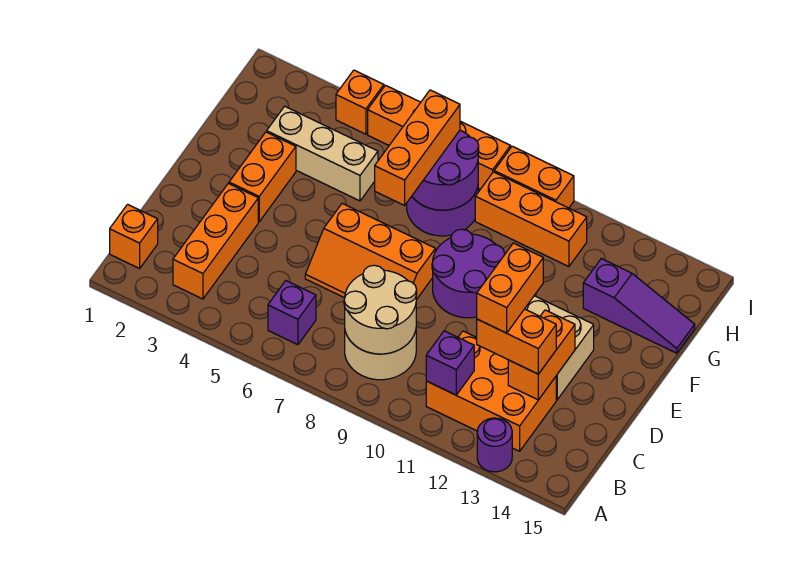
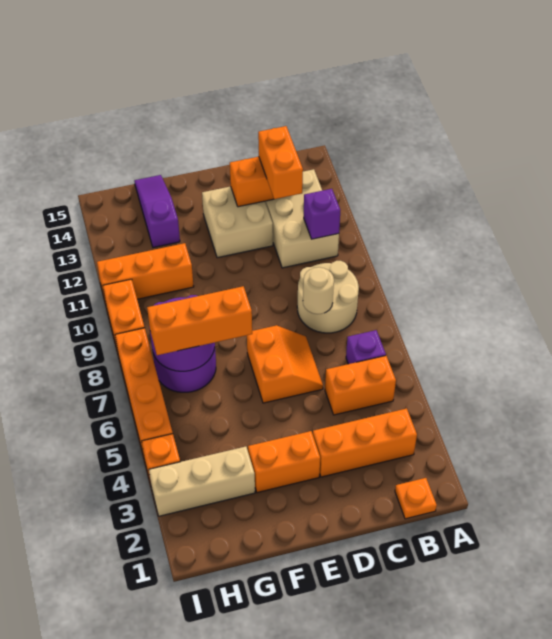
purple 1x1 round brick [477,418,512,472] -> none
orange 1x1 brick [110,204,158,269] -> orange 1x1 plate [395,478,437,519]
tan 2x2 round brick [344,265,417,354] -> tan 1x1 round brick [303,267,334,314]
orange 2x3 brick [426,331,556,451] -> tan 2x3 brick [265,169,339,268]
orange 1x2 brick [477,243,543,333] -> orange 1x2 brick moved to [325,356,396,415]
orange 2x3 slope [305,204,435,300] -> orange 2x2 slope [247,325,323,403]
purple 2x2 round brick [432,229,505,318] -> none
tan 1x3 brick [267,106,378,201] -> tan 1x3 brick turned to [149,447,255,516]
orange 1x3 brick [475,172,587,267] -> orange 1x3 brick turned to [97,243,194,299]

